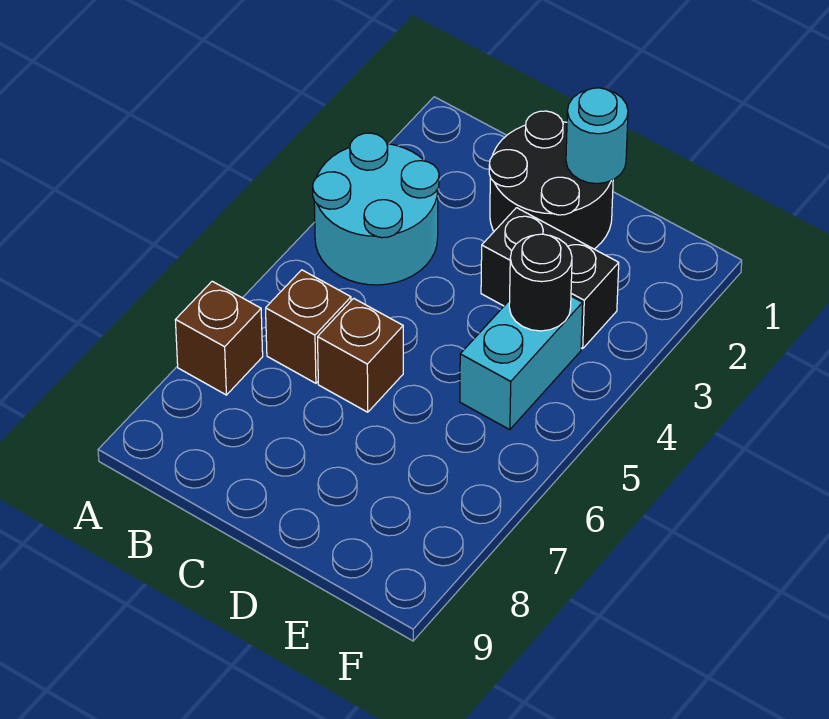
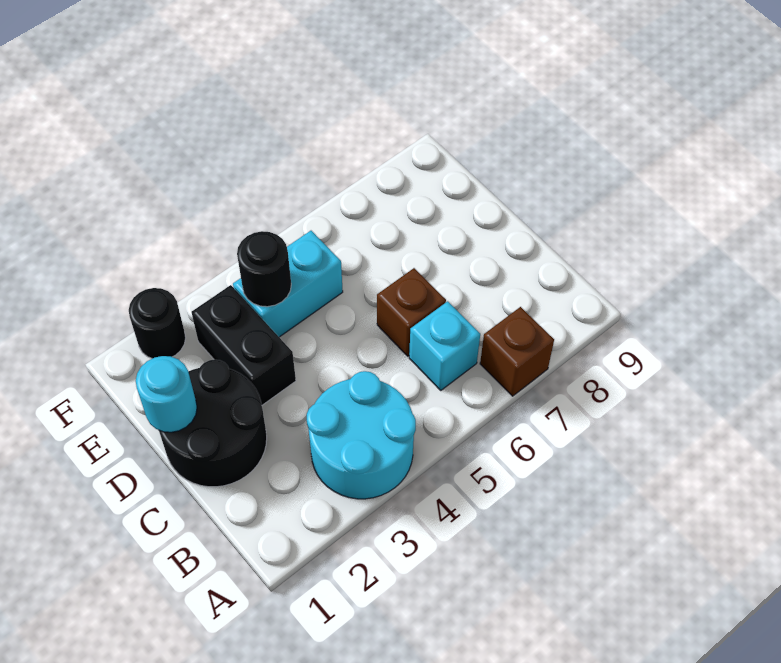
brown 1x1 brick [266,270,351,383] -> cyan 1x1 brick [409,301,480,390]
none -> black 1x1 round brick [129,288,186,359]

